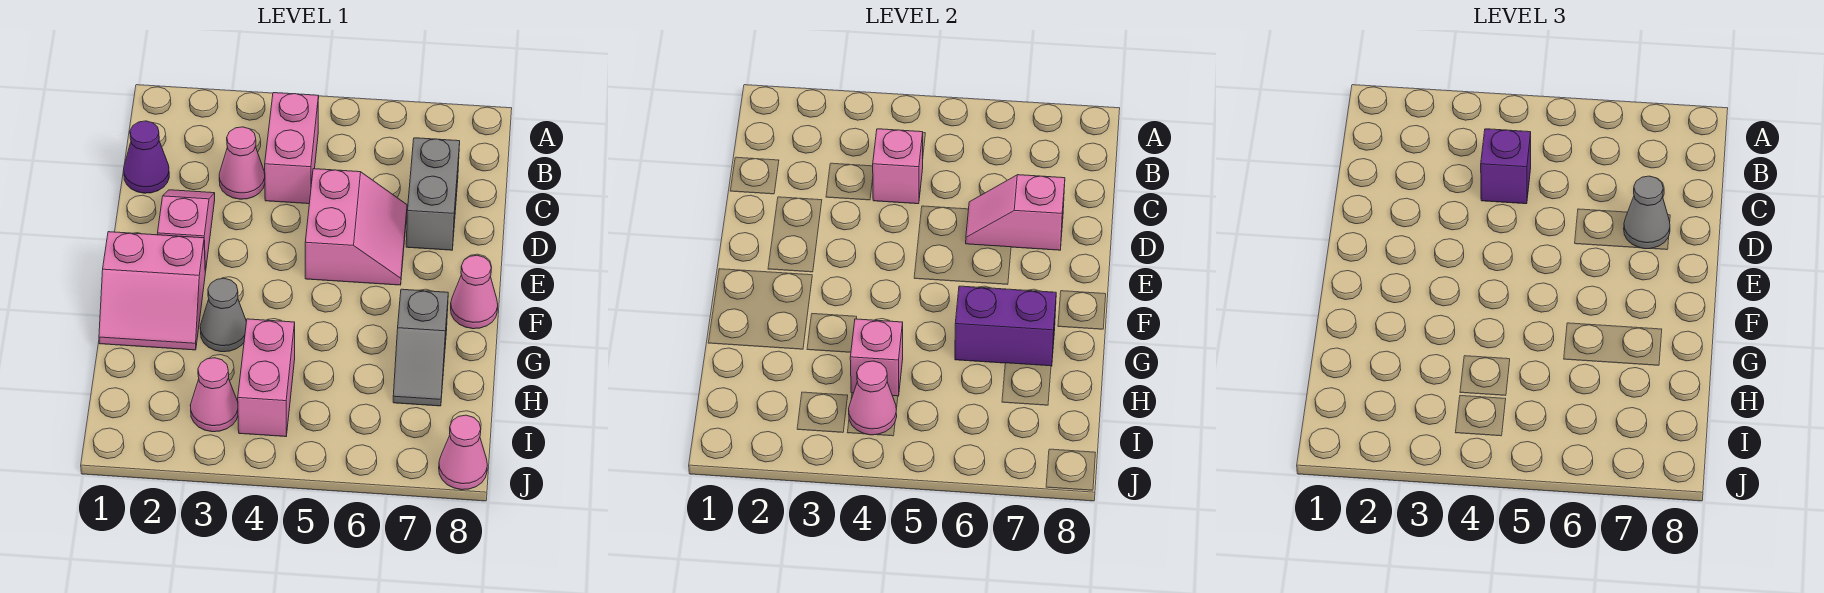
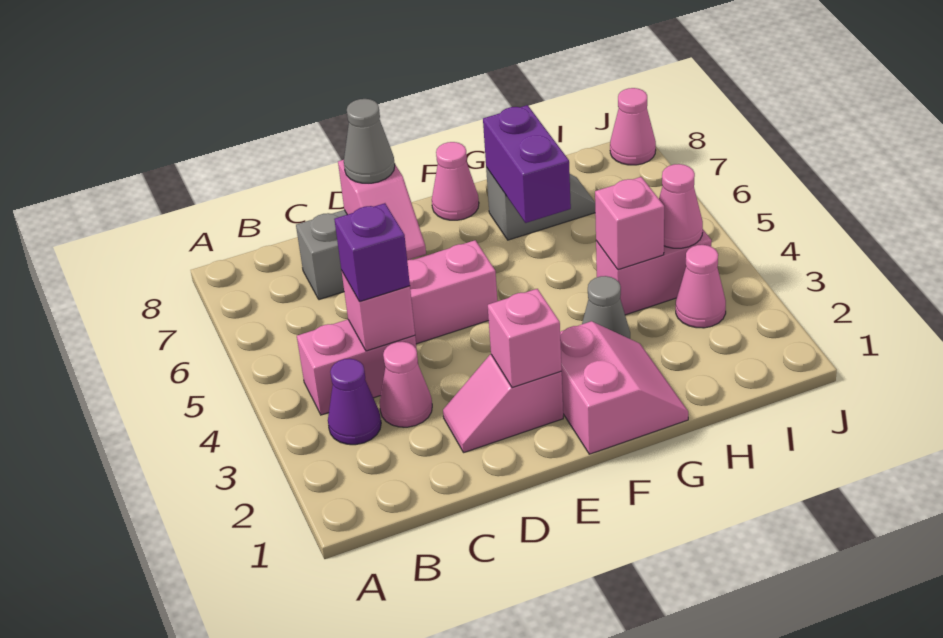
purple 1x1 cone [124,121,169,193] -> purple 1x1 cone moved to [328,359,381,445]
none -> pink 1x1 brick [488,289,562,388]

